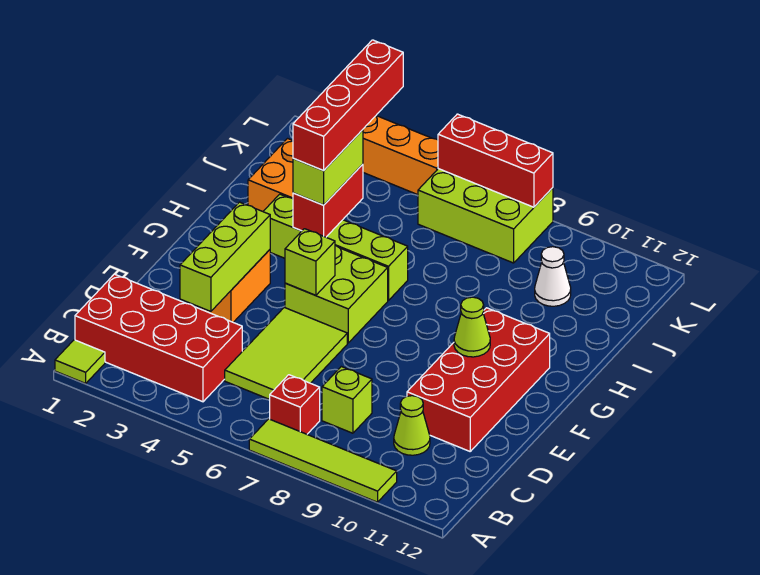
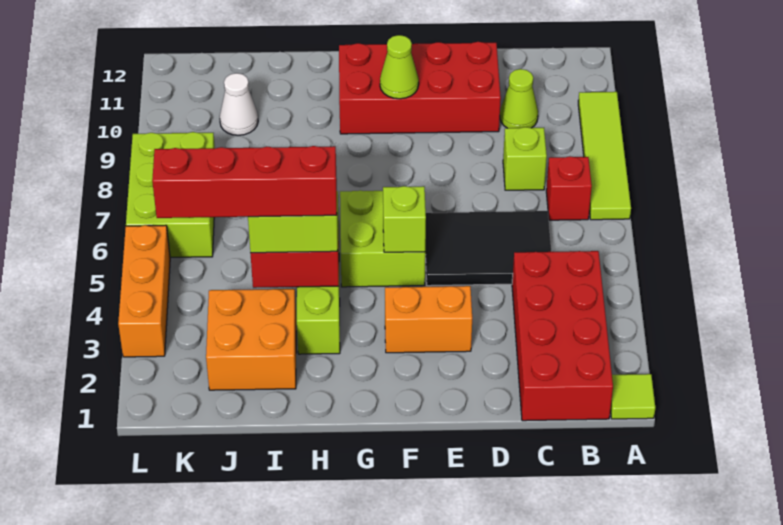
lime 2x3 tile [225,307,347,399] -> black 2x3 tile [425,211,551,286]
lime 1x3 brick [180,202,270,311] -> none
red 1x3 brick [438,114,553,207] -> none

